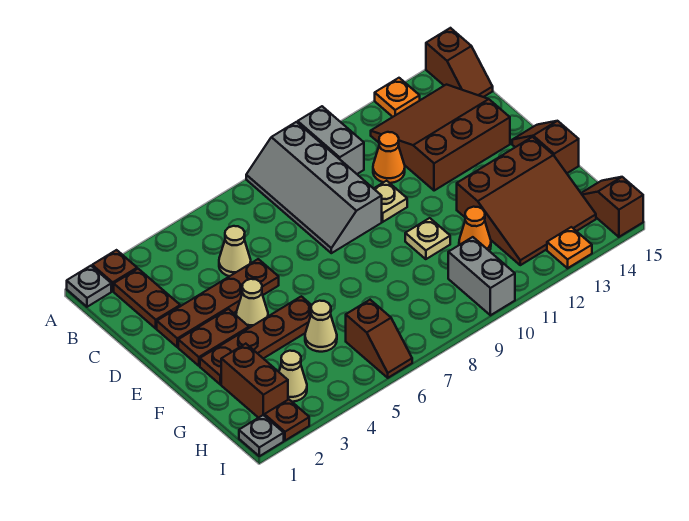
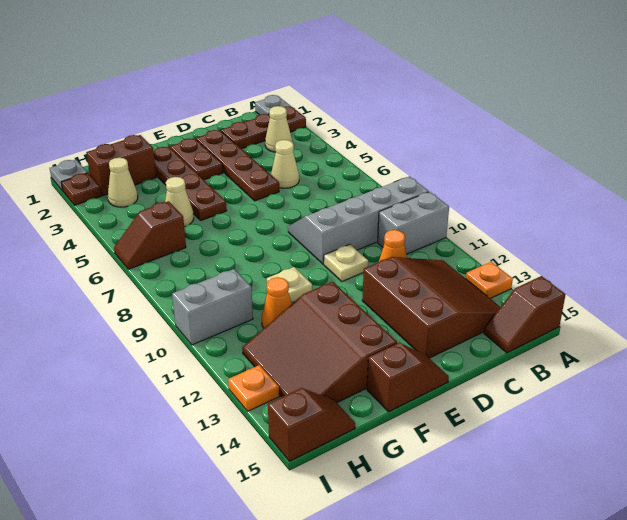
tan 1x1 cone [236,279,268,328] -> tan 1x1 cone moved to [265,106,292,152]

